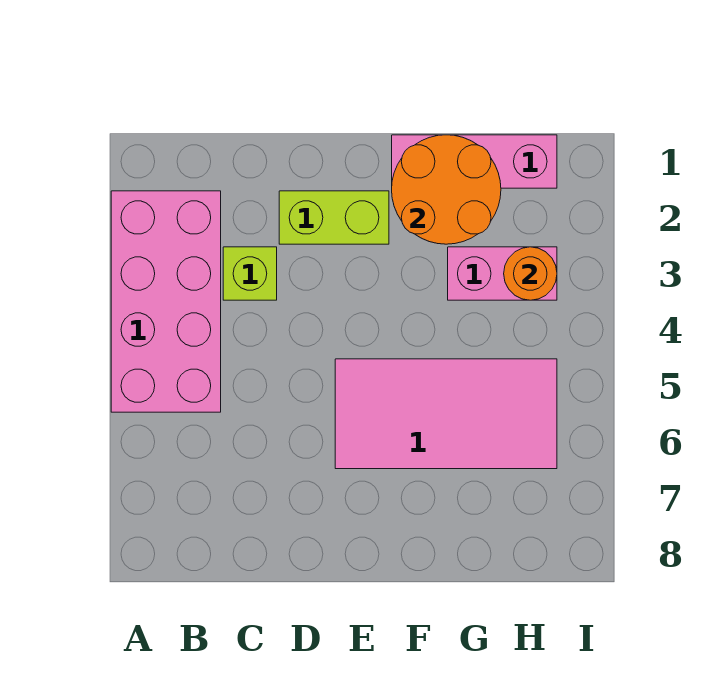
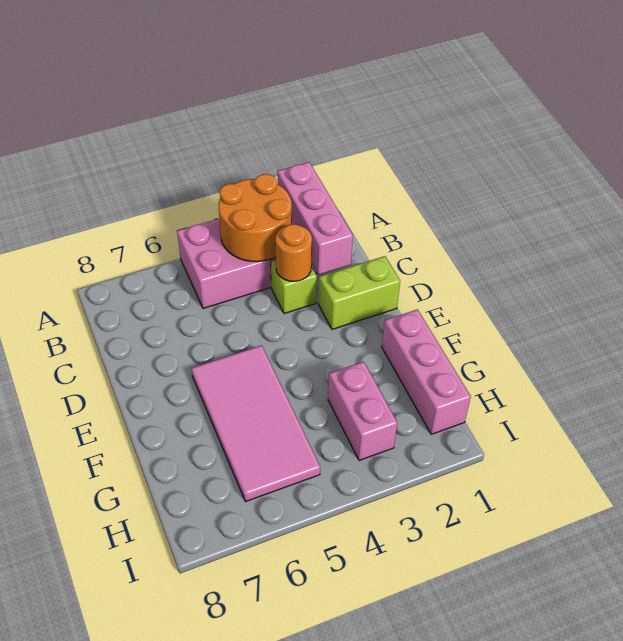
none -> pink 1x3 brick [277,162,353,275]
lime 1x2 brick [279,191,389,244] -> lime 1x2 brick turned to [318,256,400,329]
orange 2x2 round brick [392,135,501,244] -> orange 2x2 round brick moved to [219,174,292,262]
orange 1x1 round brick [504,247,557,300] -> orange 1x1 round brick moved to [275,224,312,281]

